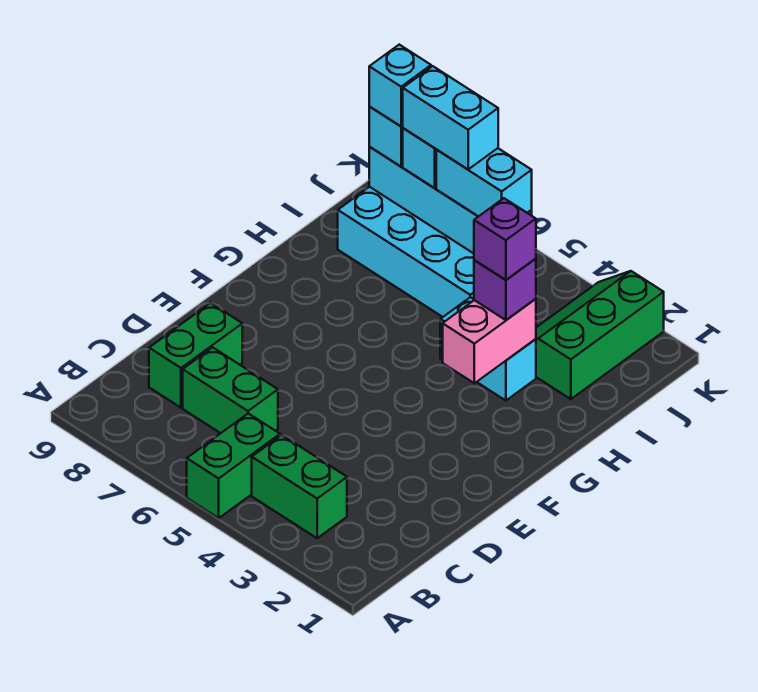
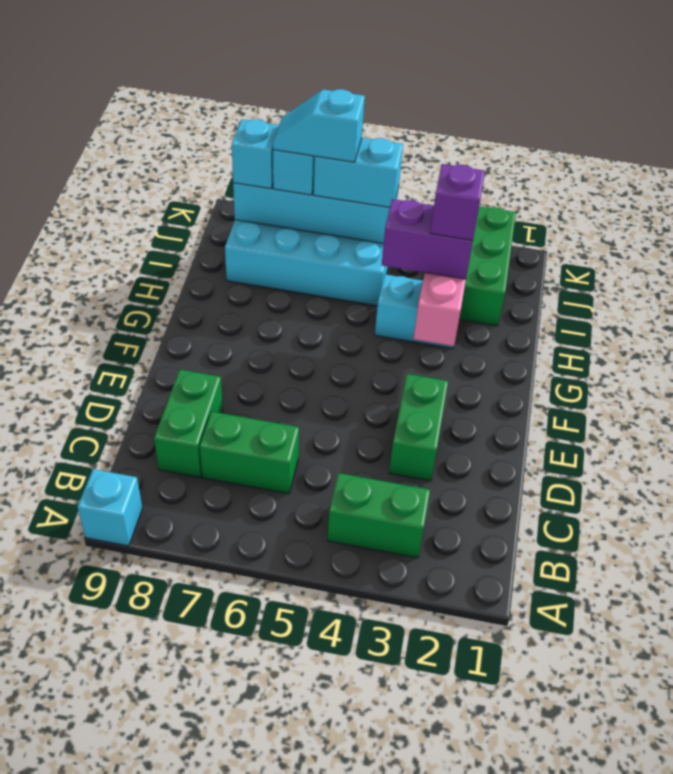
green 1x2 brick [187,414,280,518] -> green 1x2 brick moved to [389,374,448,481]
purple 1x1 brick [474,259,536,320] -> purple 1x2 brick [382,199,473,279]
cyan 1x2 brick [403,66,498,169] -> cyan 1x2 slope [273,89,365,162]
cyan 1x1 brick [369,45,431,126] -> cyan 1x1 brick moved to [78,469,142,546]

